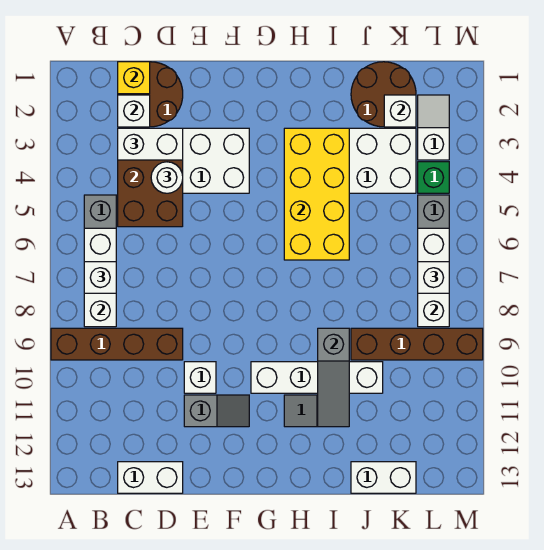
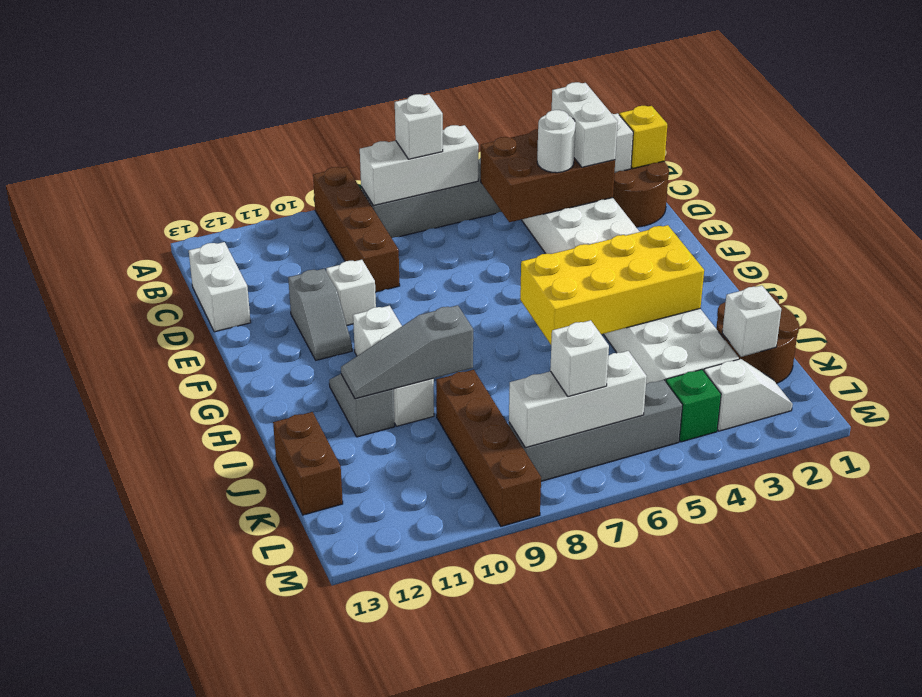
white 1x4 brick [251,362,383,393] -> white 1x3 brick [353,306,434,426]
white 1x2 brick [351,462,416,493] -> brown 1x2 brick [273,412,343,515]

